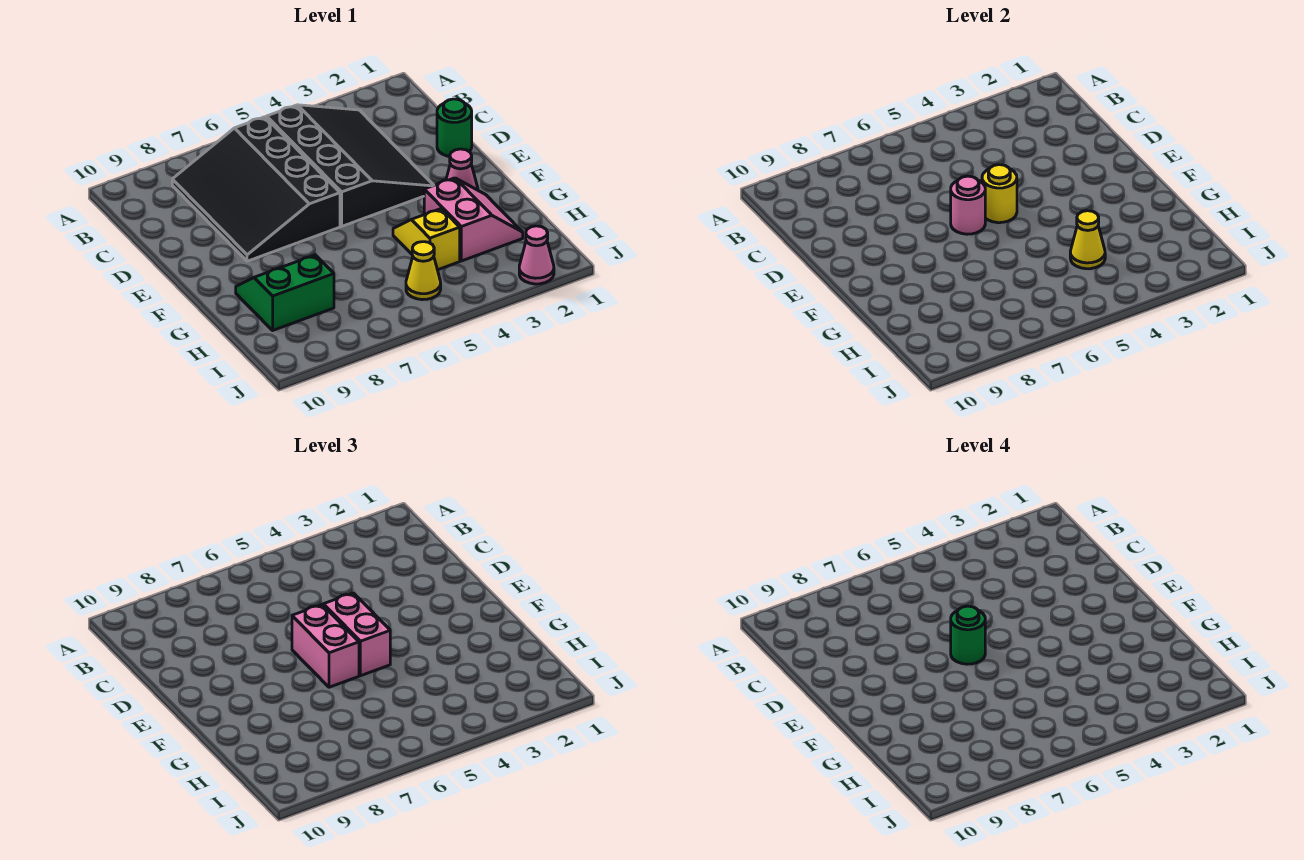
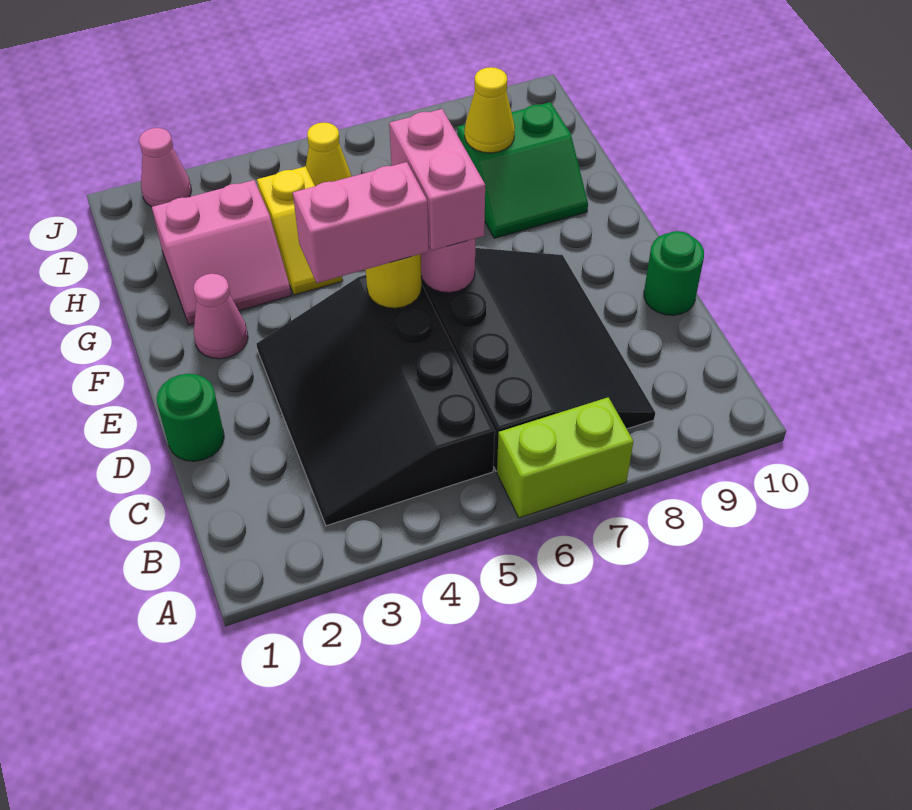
none -> lime 1x2 brick [497,397,634,518]
pink 1x2 brick [323,593,390,676] -> pink 1x2 brick turned to [293,162,428,283]
green 1x1 round brick [951,606,985,664] -> green 1x1 round brick moved to [644,231,704,315]
pink 2x2 slope [424,178,523,261] -> pink 2x2 slope turned to [152,180,291,325]
yellow 1x1 cone [1070,211,1105,269] -> yellow 1x1 cone moved to [465,67,515,153]

